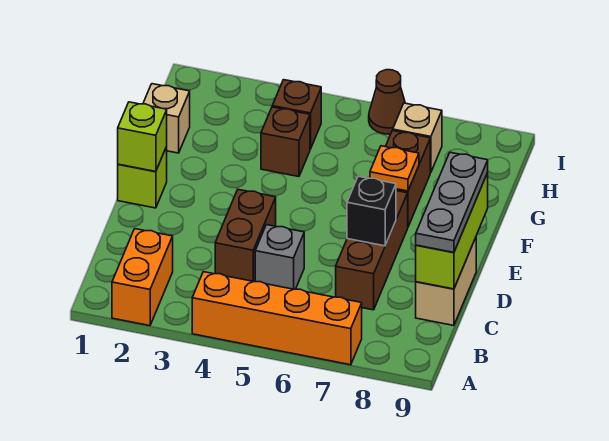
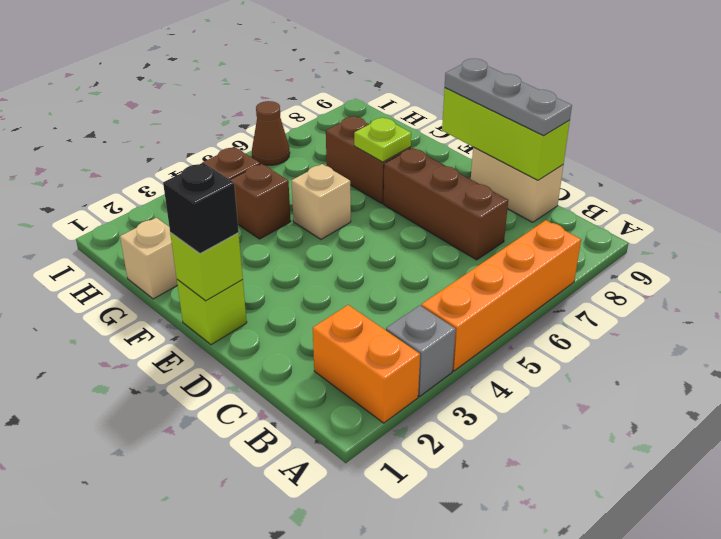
brown 1x2 brick [215,190,276,282] -> none
grey 1x1 brick [255,225,304,289] -> grey 1x1 brick moved to [386,305,456,396]
black 1x1 brick [347,176,396,246] -> black 1x1 brick moved to [163,163,239,253]
orange 1x1 plate [370,146,419,191] -> lime 1x1 plate [354,117,411,162]
tan 1x1 brick [393,103,442,173] -> tan 1x1 brick moved to [291,164,351,239]

